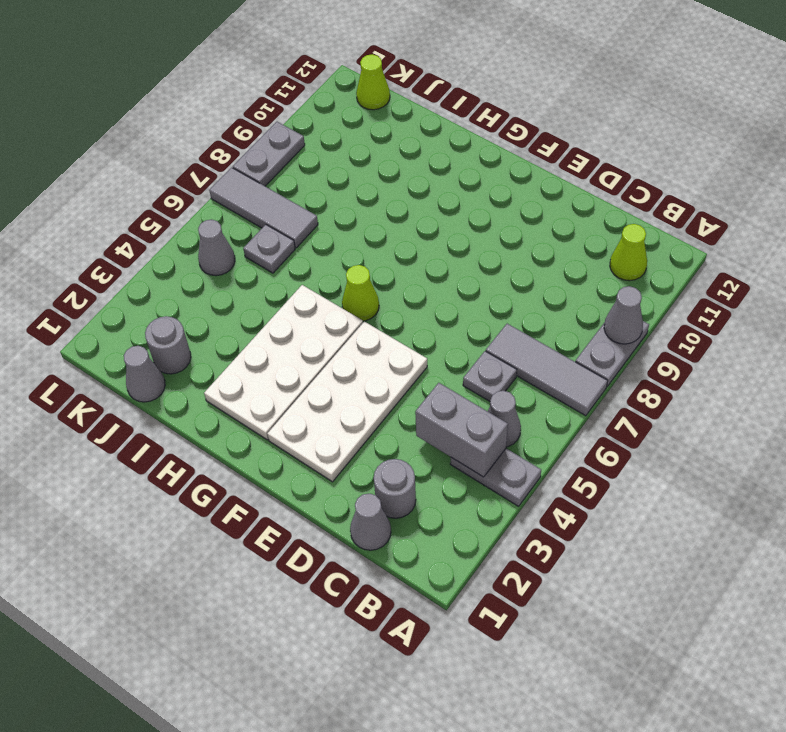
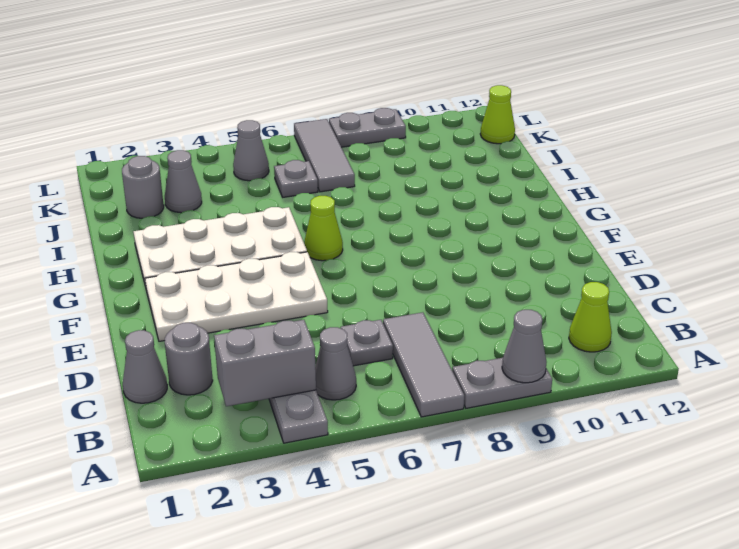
grey 1x2 brick [415,383,508,477] -> grey 1x2 brick turned to [214,320,316,406]
grey 1x1 cone [124,346,165,402] -> grey 1x1 cone moved to [165,150,202,213]

